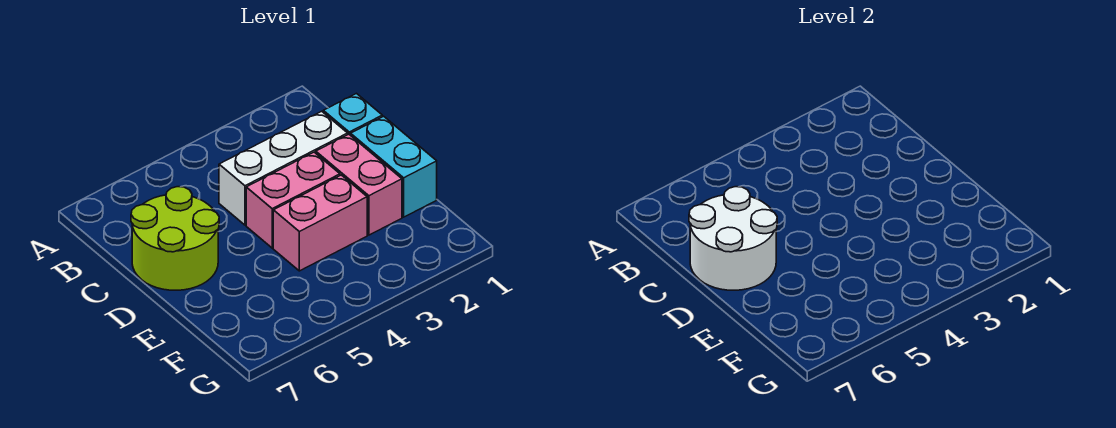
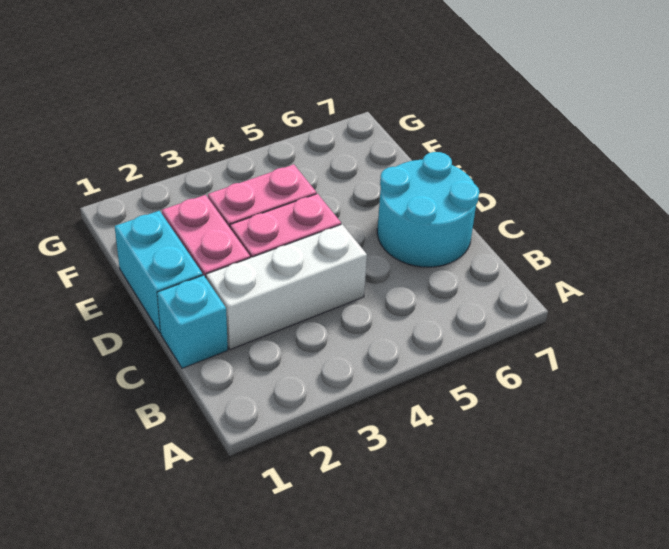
lime 2x2 round brick [131,187,219,290] -> cyan 2x2 round brick [377,152,479,267]
white 2x2 round brick [689,187,777,290] -> none

